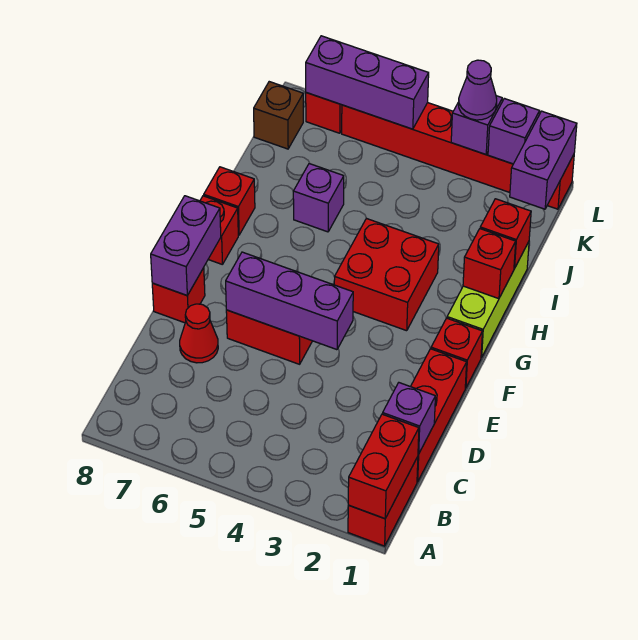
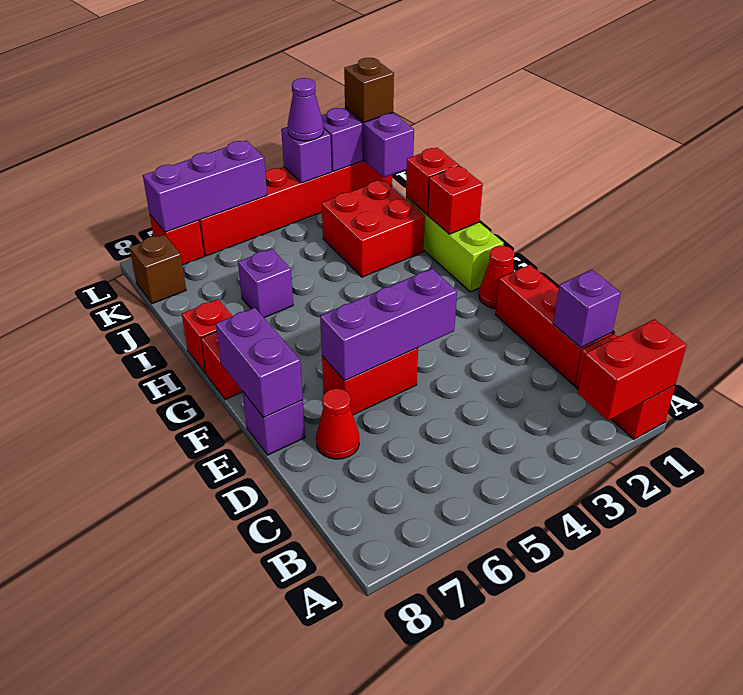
red 1x2 brick [348,414,419,519] -> red 1x2 brick turned to [578,319,687,420]
red 1x1 brick [152,268,205,323] -> purple 1x1 brick [242,391,305,455]
red 1x1 brick [431,318,482,388] -> red 1x1 cone [479,246,514,309]
red 2x2 brick [334,218,439,331] -> red 2x2 brick moved to [322,180,425,277]
none -> brown 1x1 brick [344,58,394,122]

